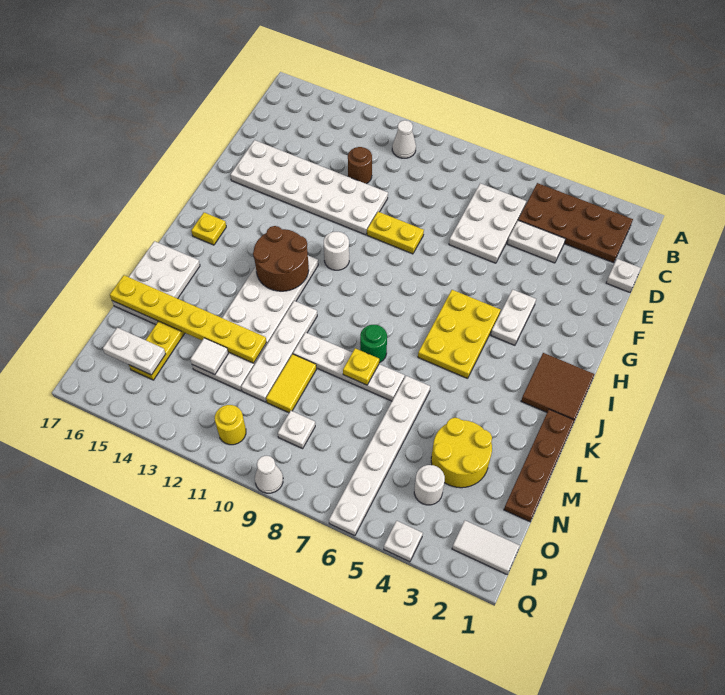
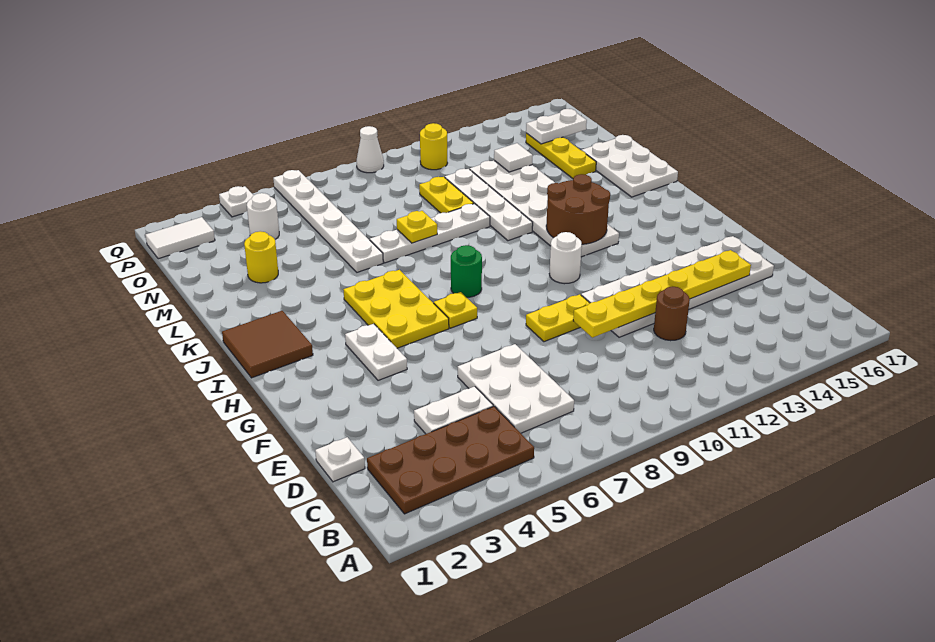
white 1x1 cone [392,120,416,158] -> none
yellow 1x1 plate [191,213,226,245] -> yellow 1x1 plate moved to [434,292,477,328]
brown 1x4 plate [504,409,574,522] -> none
green 1x1 round brick [360,325,387,363] -> green 1x1 round brick moved to [451,245,482,297]
yellow 2x2 round brick [431,418,492,488] -> yellow 1x1 round brick [244,231,278,283]
yellow 1x2 tile [266,354,316,413] -> yellow 1x2 plate [419,177,474,213]
yellow 1x6 plate [110,275,267,363] -> yellow 1x6 plate moved to [573,250,751,338]
white 1x1 plate [278,411,315,449] -> none

